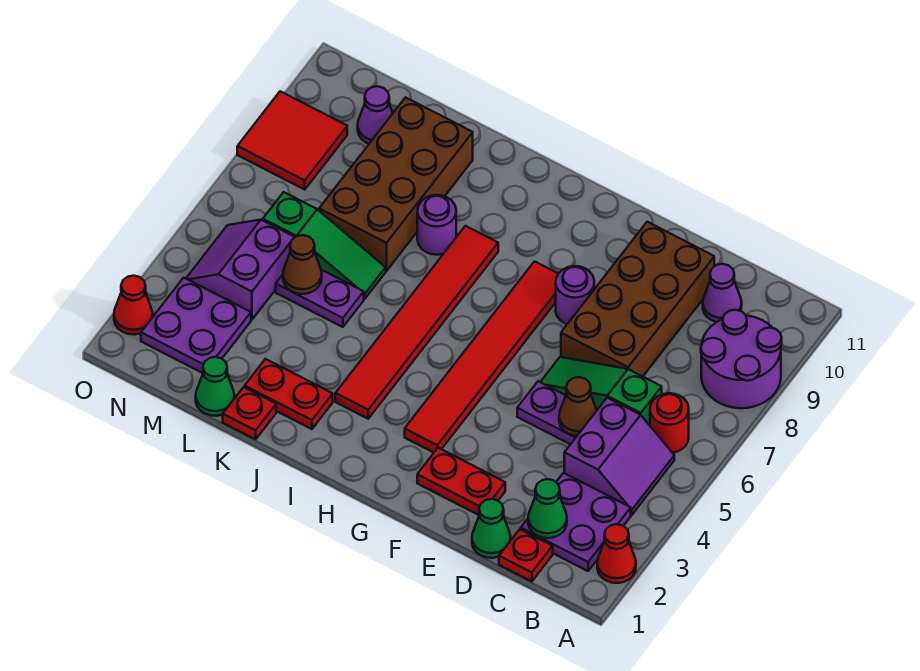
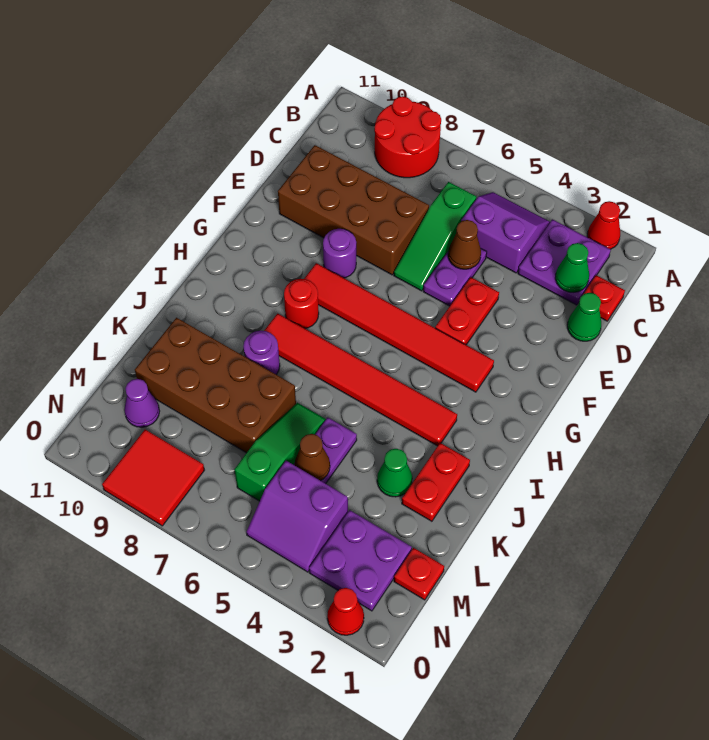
purple 2x2 round brick [701,310,782,408] -> red 2x2 round brick [374,96,441,178]
red 1x1 round brick [650,393,689,453] -> red 1x1 round brick moved to [284,279,319,329]
purple 1x1 cone [703,264,742,322] -> none
red 1x2 plate [417,448,505,515] -> red 1x2 plate moved to [435,277,499,345]
red 1x1 plate [223,387,276,439] -> red 1x1 plate moved to [394,548,444,600]
green 1x1 cone [196,357,234,416] -> green 1x1 cone moved to [377,449,412,497]

